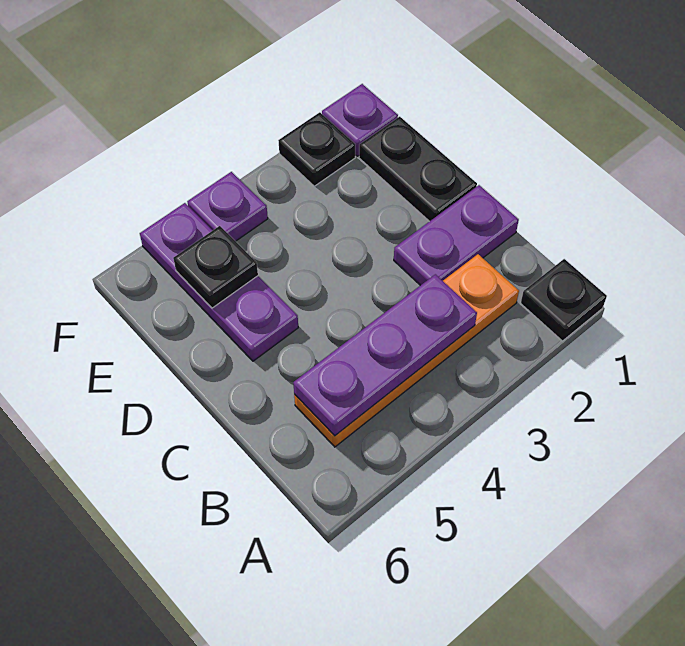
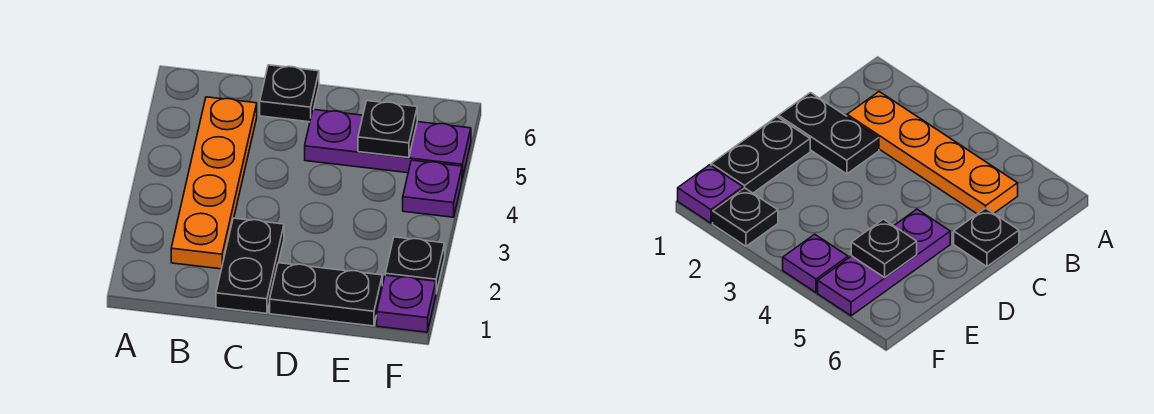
black 1x1 plate [521,259,607,341] -> black 1x1 plate moved to [260,65,319,122]
purple 1x3 plate [293,274,477,436] -> none
purple 1x2 plate [394,185,519,285] -> black 1x2 plate [216,218,284,314]

